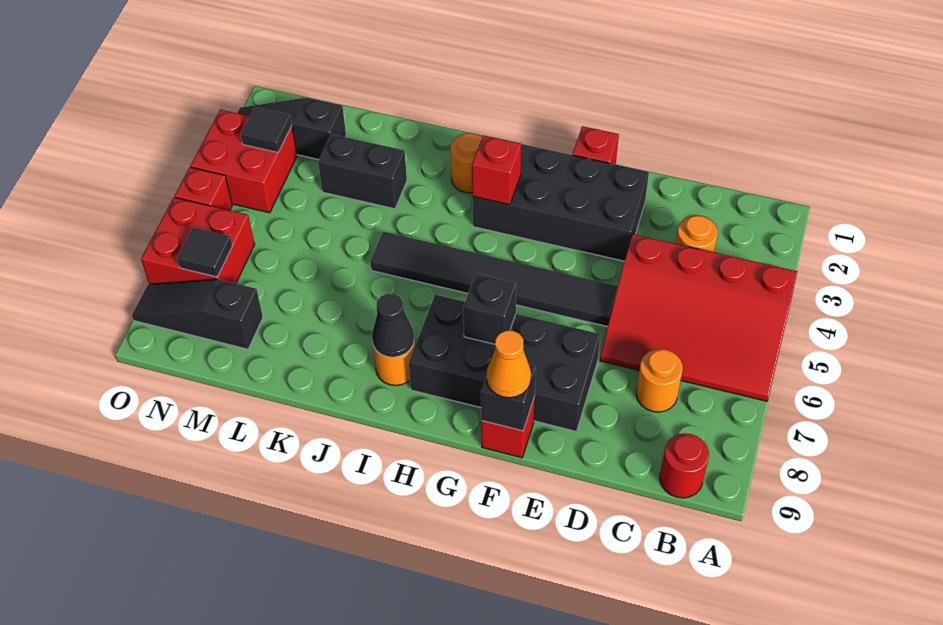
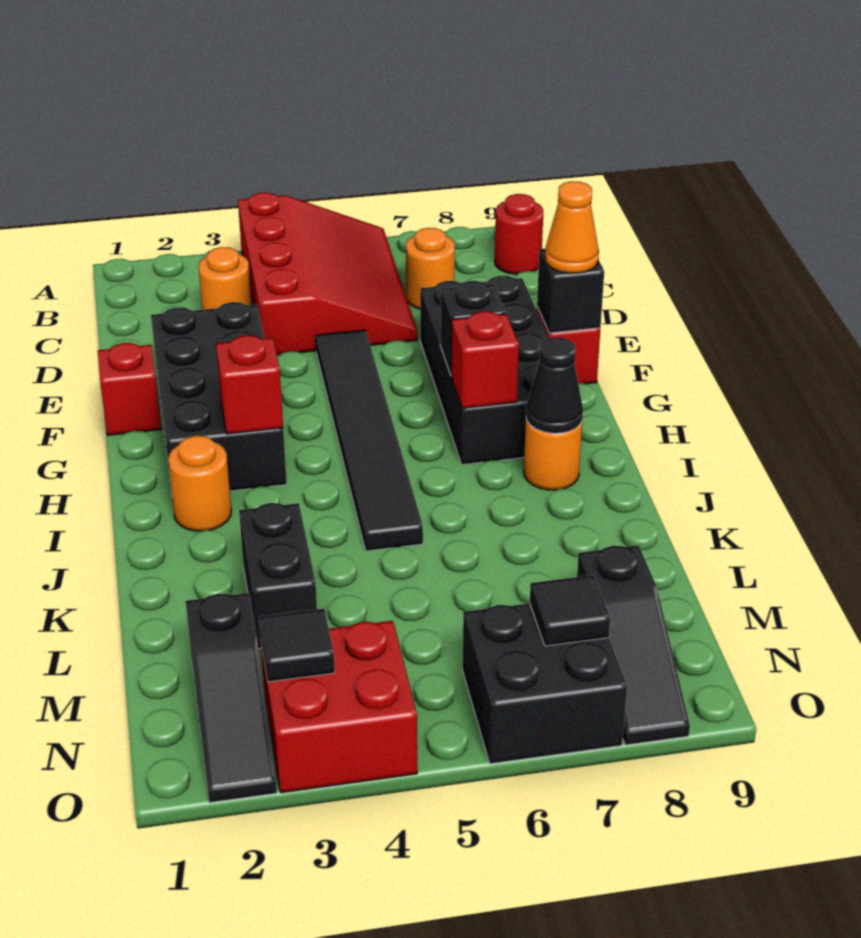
red 2x2 brick [141,198,255,284] -> black 2x2 brick [463,603,627,764]
red 1x1 brick [175,167,232,210] -> red 1x1 brick moved to [451,311,519,408]

